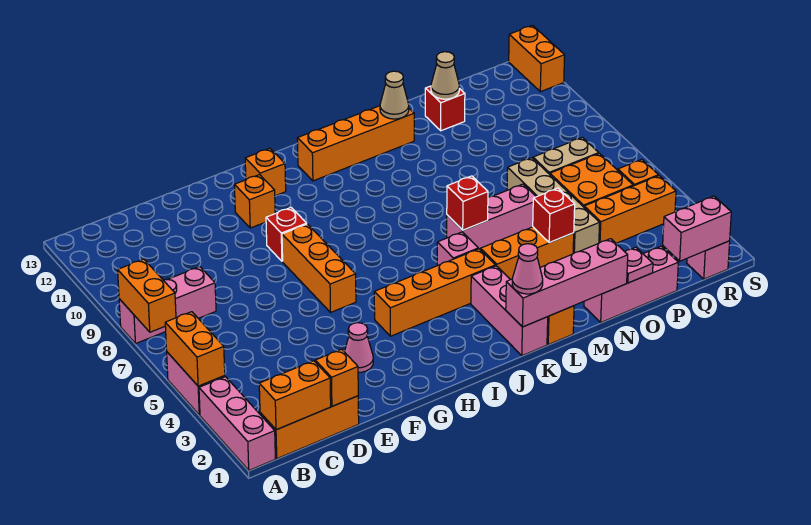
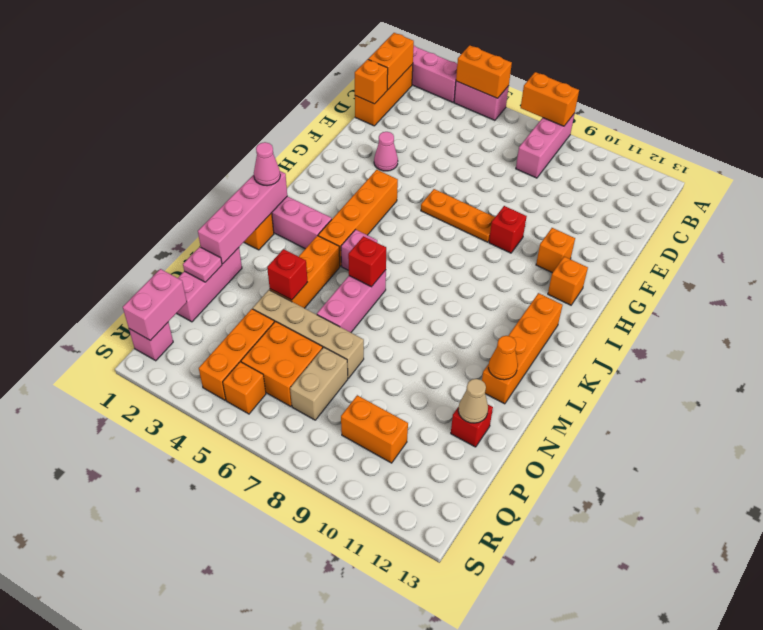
orange 1x3 brick [282,224,356,312] -> orange 1x3 plate [421,189,495,242]
tan 1x1 cone [380,71,409,119] -> orange 1x1 cone [489,336,518,380]
orange 1x2 brick [509,25,565,92] -> orange 1x2 brick moved to [341,395,408,463]

